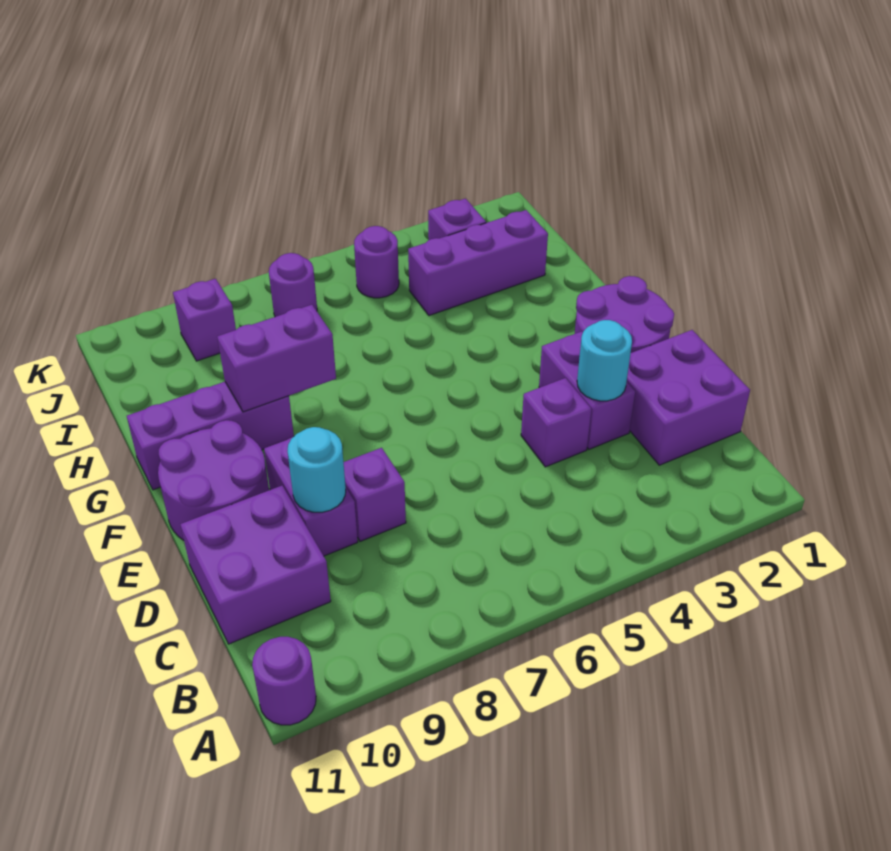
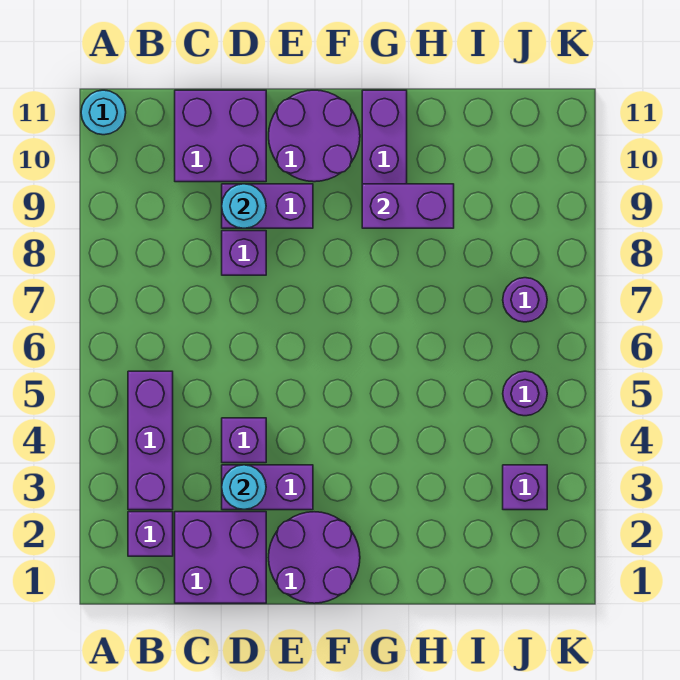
purple 1x1 round brick [252,637,316,725] -> cyan 1x1 round brick [81,90,126,135]
purple 1x2 brick [217,305,336,412] -> purple 1x2 brick turned to [362,184,454,228]
purple 1x3 brick [408,210,548,316] -> purple 1x3 brick moved to [128,371,173,510]
purple 1x1 brick [173,279,236,361] -> purple 1x1 brick moved to [128,512,173,556]

